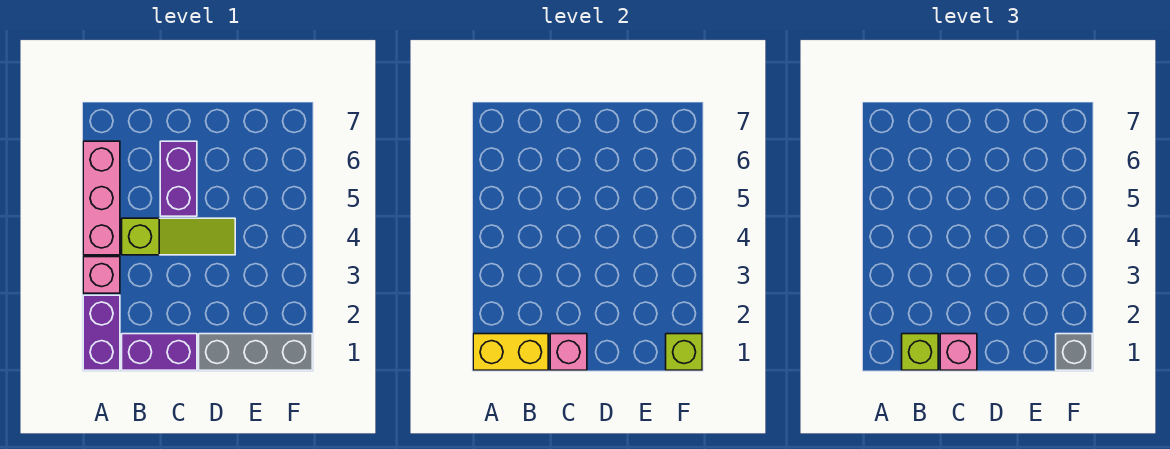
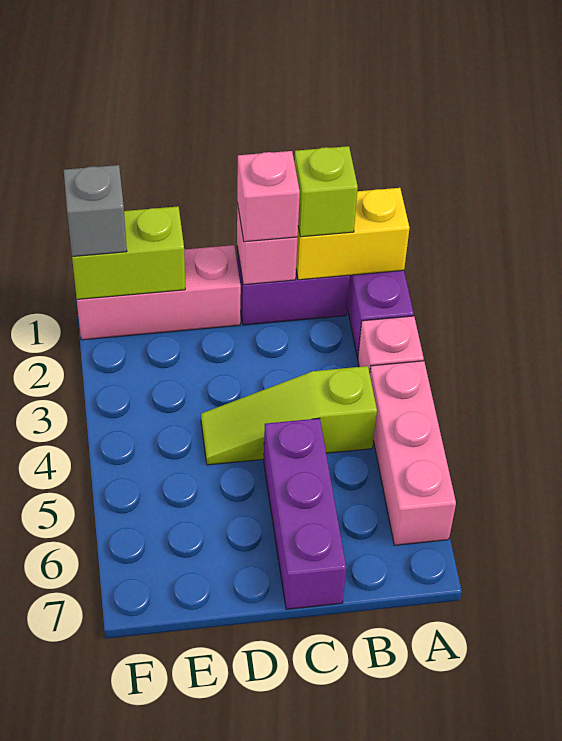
purple 1x2 brick [160,141,197,216] -> purple 1x3 brick [264,418,346,609]
grey 1x3 brick [199,334,312,370] -> pink 1x3 brick [77,245,241,340]
lime 1x1 brick [666,334,702,370] -> lime 1x2 brick [72,206,185,299]

